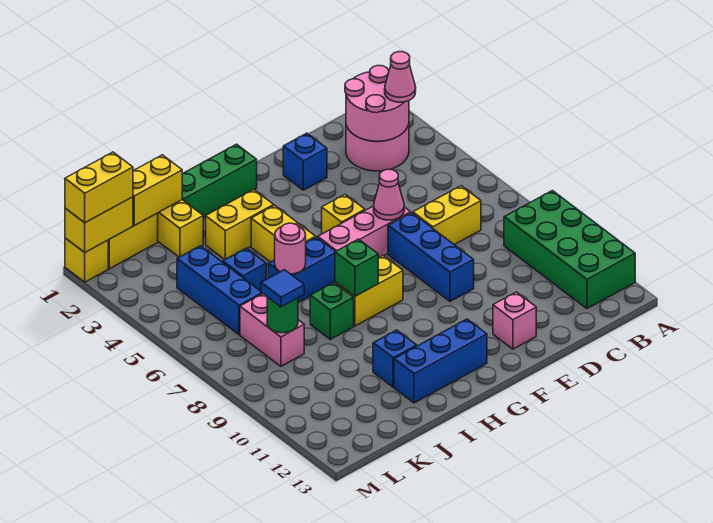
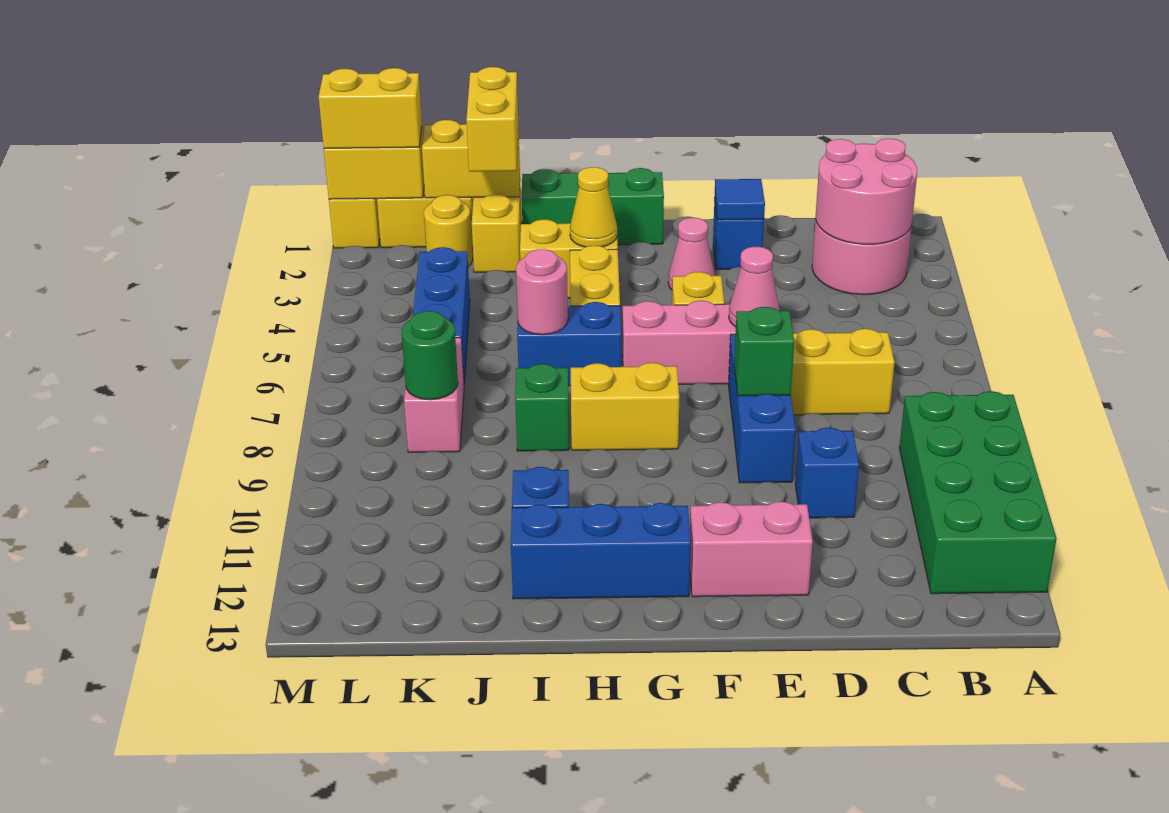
pink 1x1 cone [385,52,416,102] -> pink 1x1 cone moved to [668,218,715,290]
pink 1x1 brick [493,292,536,349] -> pink 1x2 brick [690,502,813,597]
none -> yellow 1x1 cone [570,167,617,247]
green 1x1 brick [335,239,378,296] -> green 1x1 brick moved to [734,307,794,396]
none -> yellow 1x2 brick [466,67,518,172]
blue 1x1 brick [223,248,266,294] -> blue 1x1 brick moved to [795,428,859,518]
none -> yellow 1x1 round brick [424,195,473,267]
blue 1x1 tile [261,270,304,307] -> blue 1x1 tile moved to [715,179,765,220]

